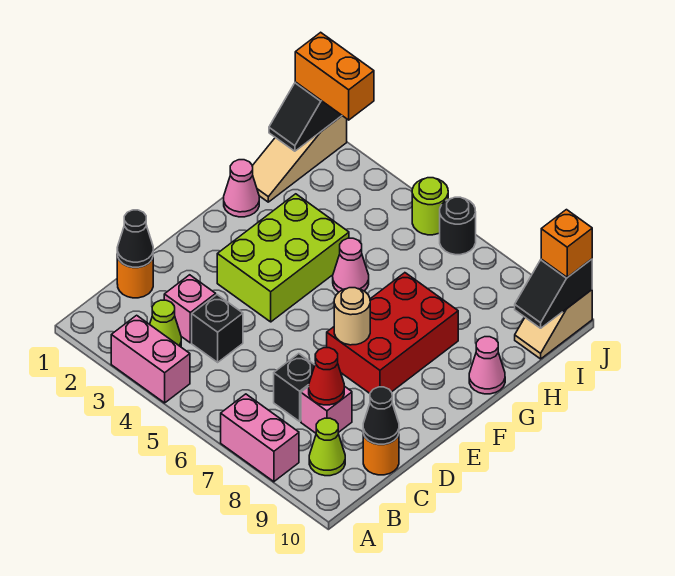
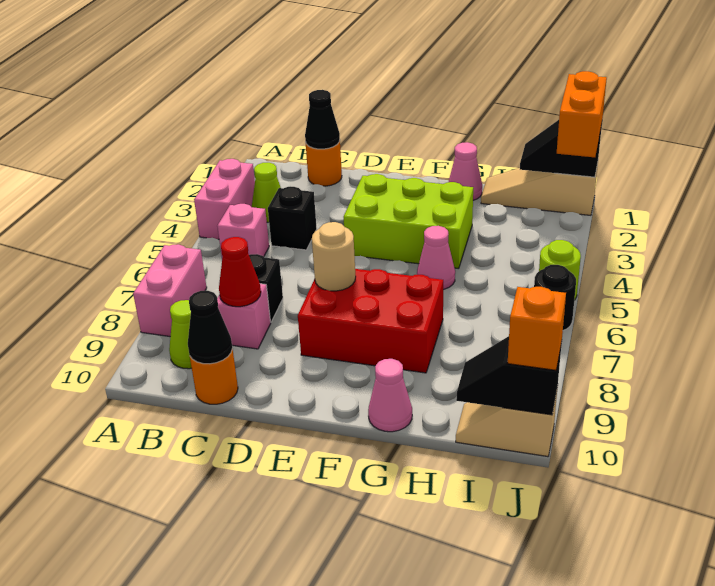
pink 1x1 brick [164,275,216,343] -> pink 1x1 brick moved to [217,204,269,258]

